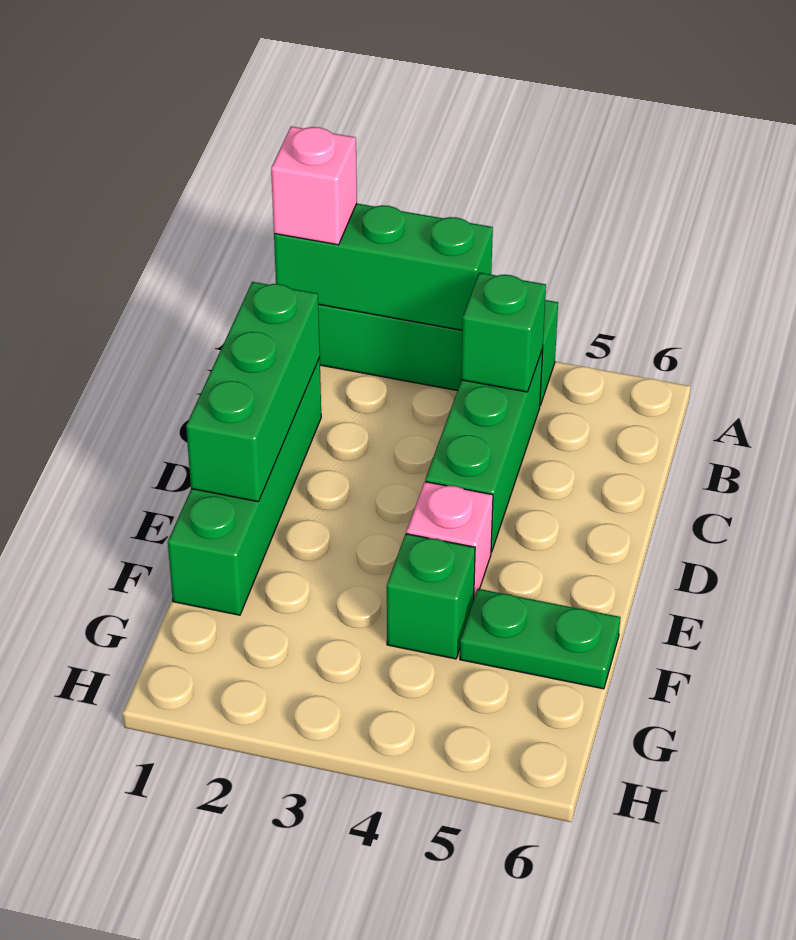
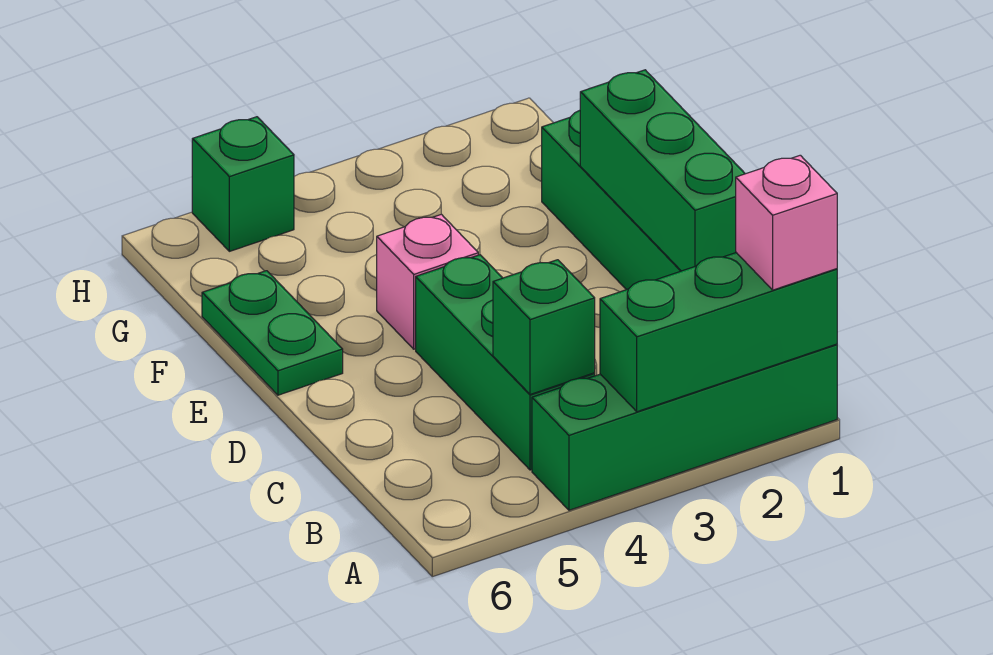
green 1x1 brick [387,534,475,659] -> green 1x1 brick moved to [192,117,294,251]
green 1x2 plate [460,589,620,689] -> green 1x2 plate turned to [202,271,343,395]

